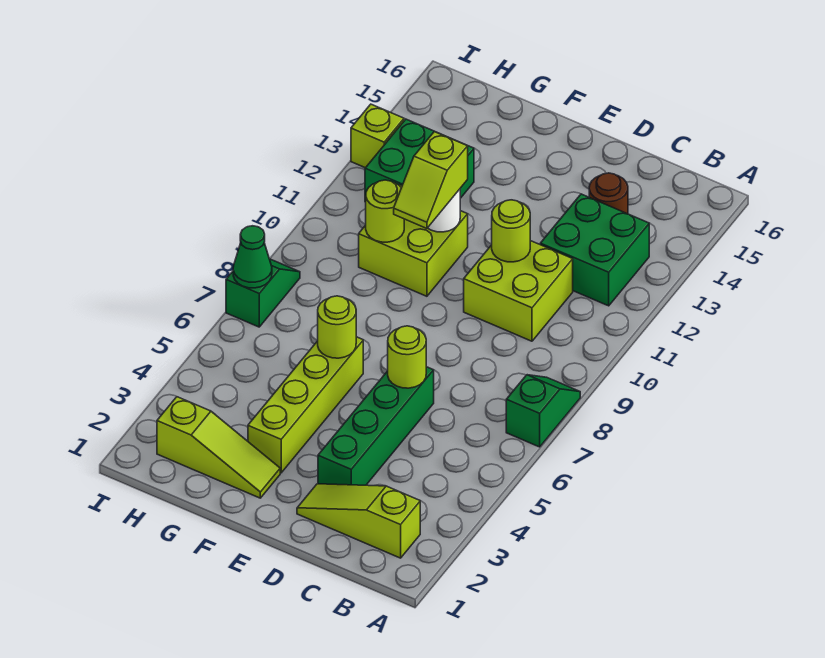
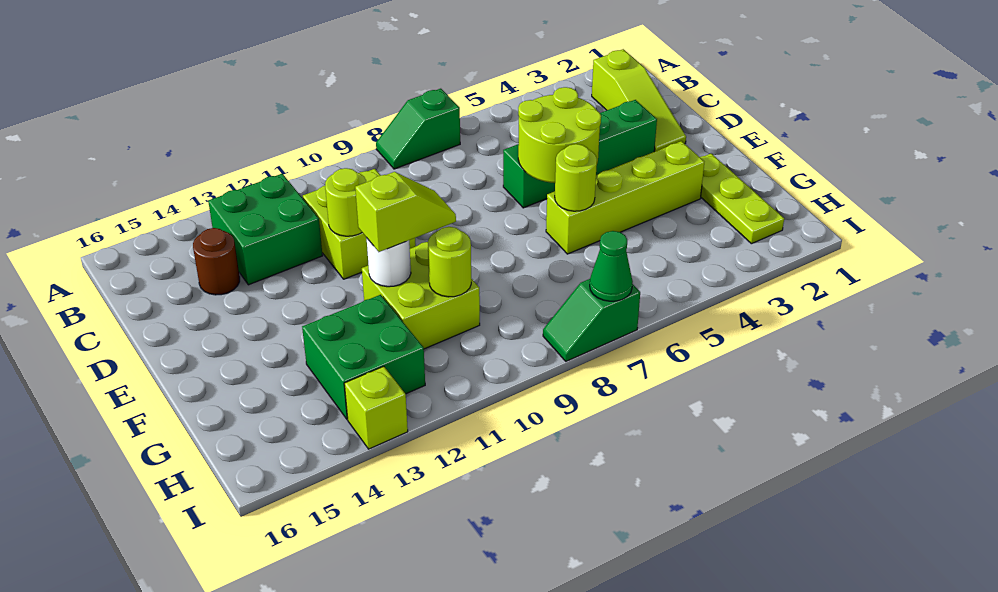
lime 1x1 round brick [388,326,426,388] -> lime 2x2 round brick [518,87,601,183]
lime 1x3 slope [157,397,280,498] -> lime 1x3 plate [700,154,784,244]

